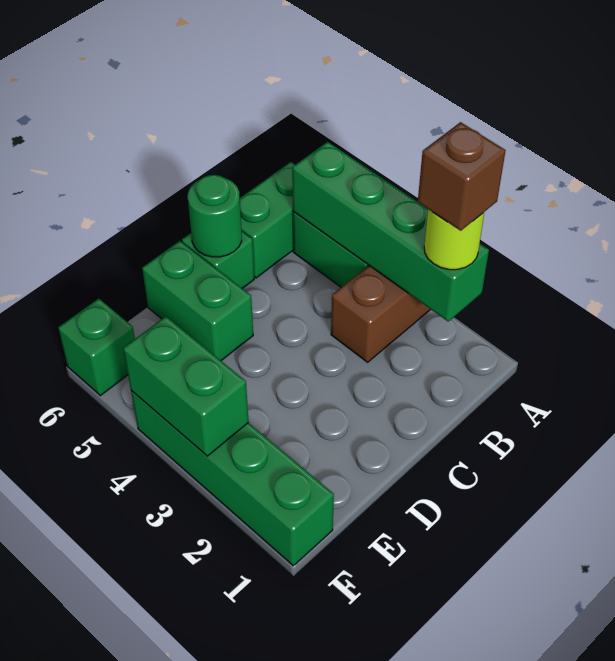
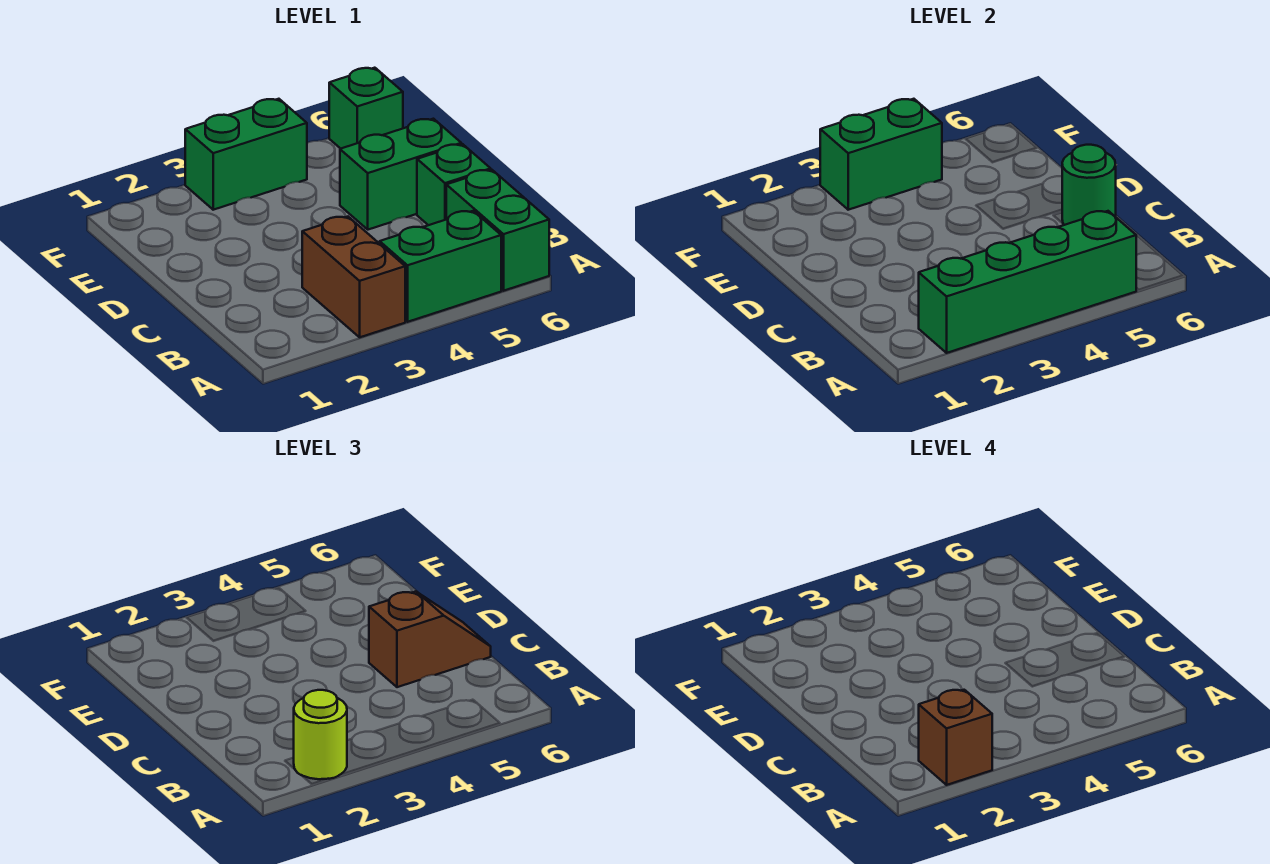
none -> brown 1x2 slope [369,591,491,687]
green 1x4 brick [131,391,334,566] -> green 1x2 brick [185,99,307,210]

